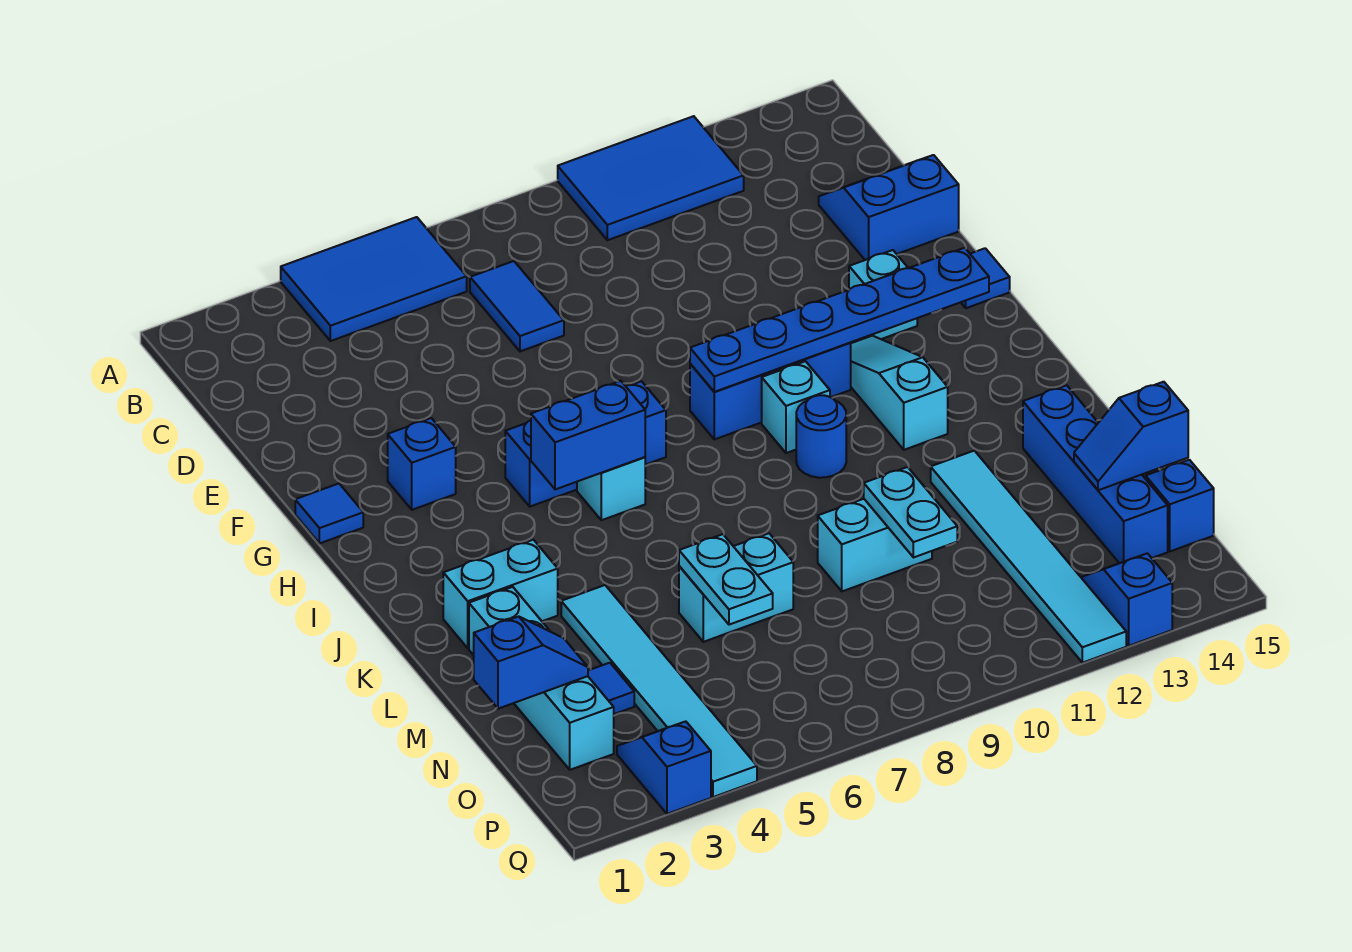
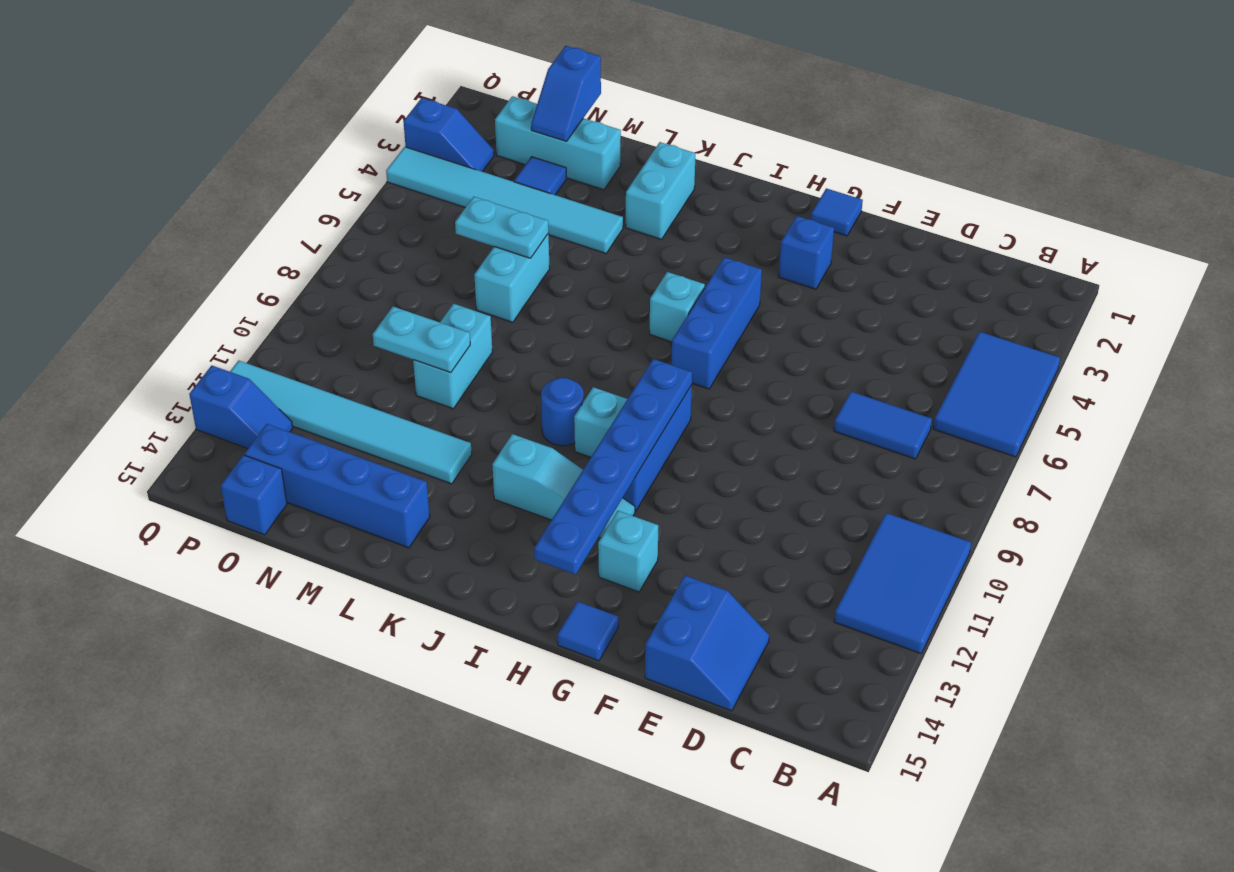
blue 1x2 brick [531,381,645,489] -> none
cyan 1x4 brick [469,587,614,770] -> cyan 1x3 brick [495,96,621,190]
blue 1x2 slope [1074,382,1188,490] -> none

